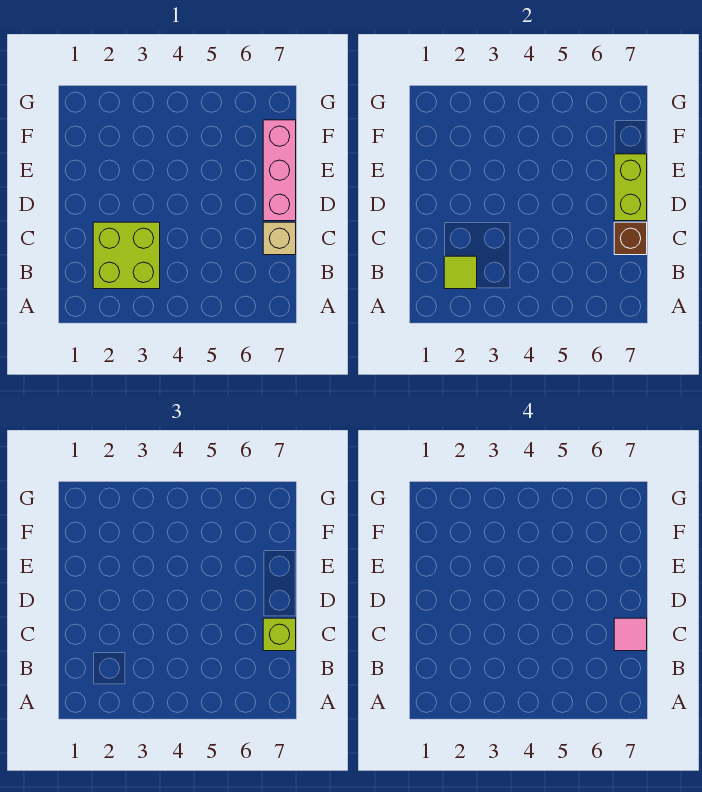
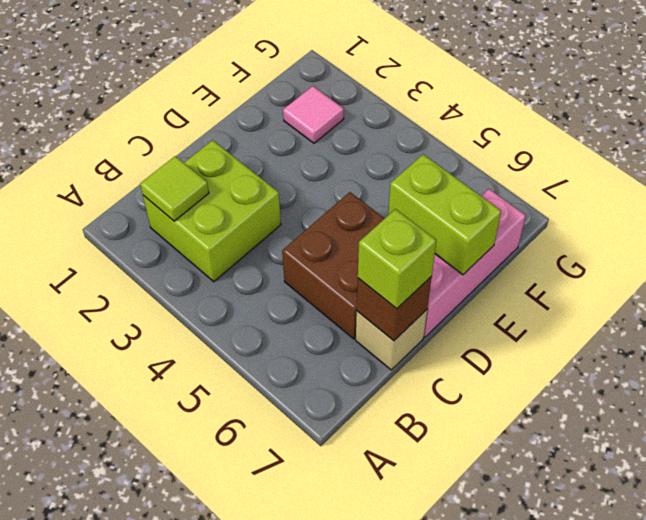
none -> brown 2x2 brick [282,192,385,339]
pink 1x1 tile [614,618,647,651] -> pink 1x1 tile moved to [283,86,344,143]
lime 1x2 brick [614,154,647,221] -> lime 1x2 brick turned to [388,154,501,275]

